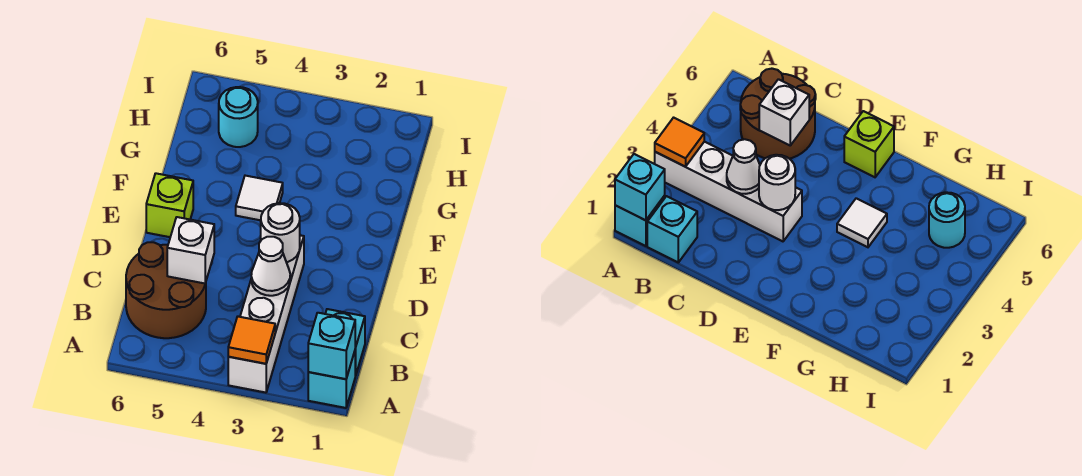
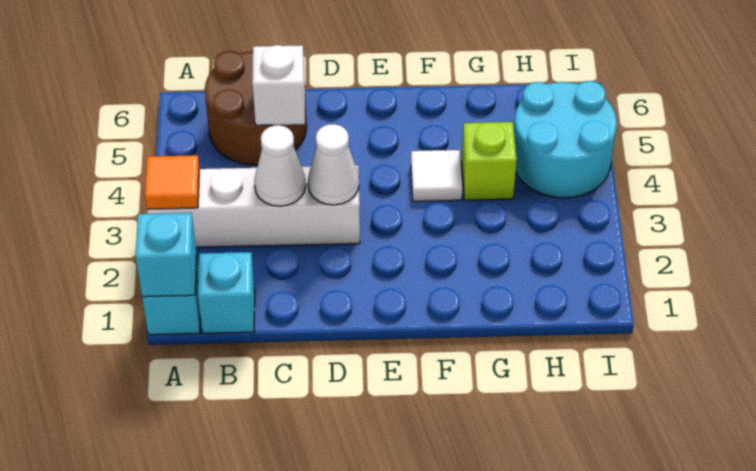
white 1x1 round brick [261,203,300,262] -> white 1x1 cone [308,124,359,205]
lime 1x1 brick [146,173,193,237] -> lime 1x1 brick moved to [462,122,517,200]
cyan 1x1 round brick [219,87,258,147] -> cyan 2x2 round brick [514,81,617,198]

